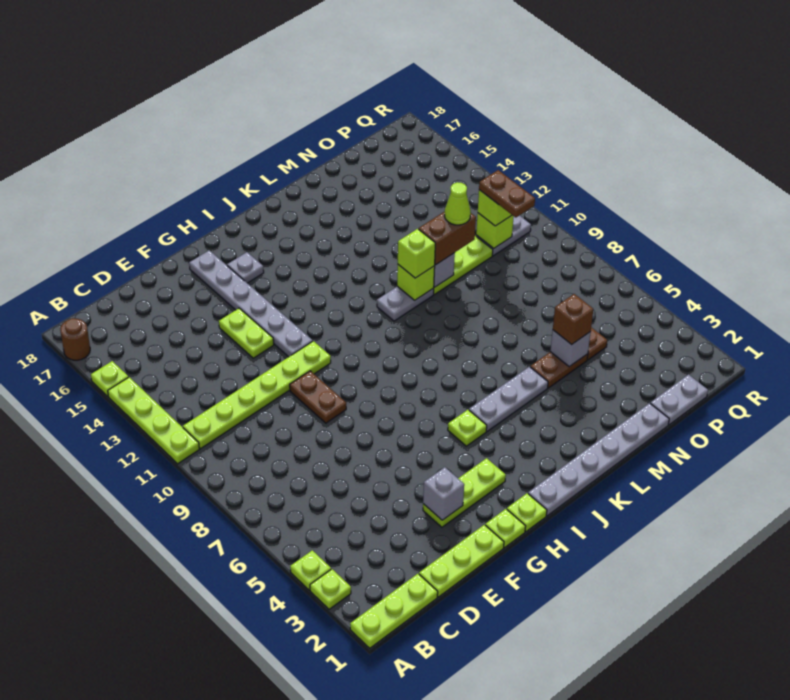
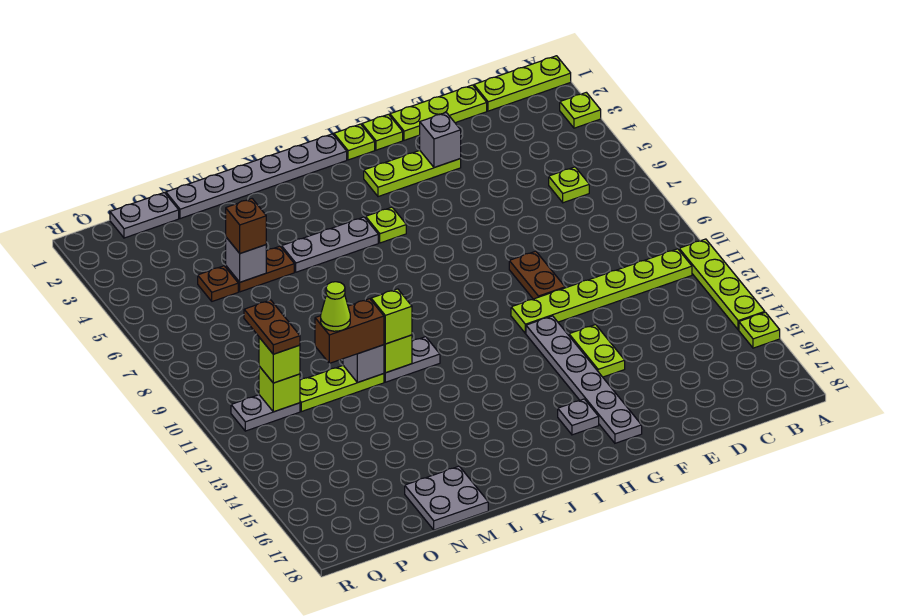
lime 1x1 plate [290,550,331,590] -> lime 1x1 plate moved to [549,167,589,203]
brown 1x1 round brick [60,318,90,360] -> none
none -> grey 2x2 plate [405,466,488,530]

